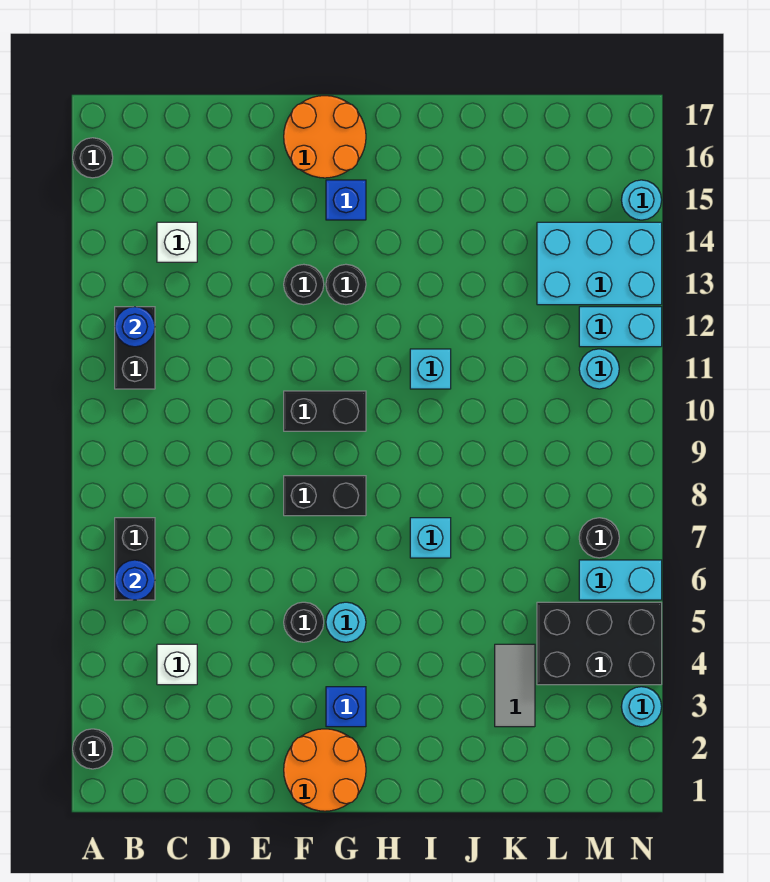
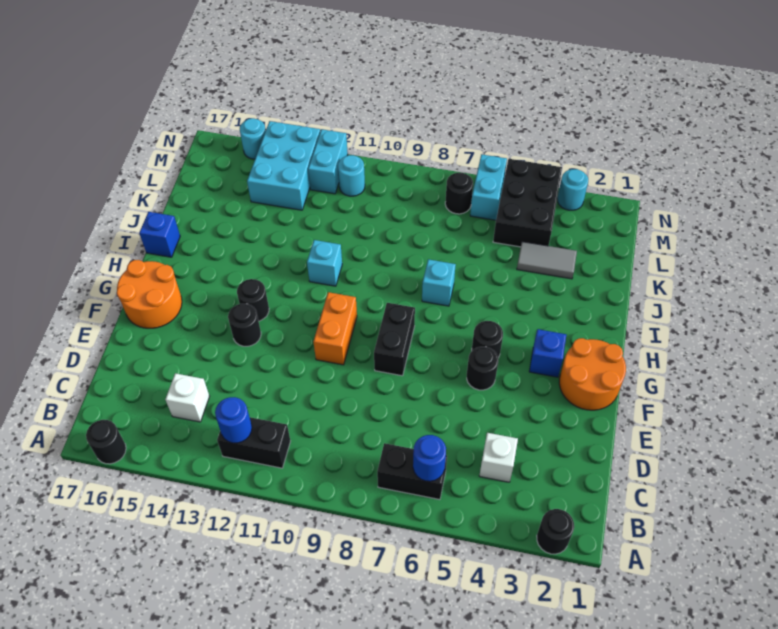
black 1x2 brick [284,391,366,431] -> orange 1x2 brick [313,292,357,365]
cyan 1x1 round brick [326,602,366,642] -> black 1x1 round brick [472,321,503,358]
blue 1x1 brick [326,180,366,220] -> blue 1x1 brick moved to [139,212,180,257]

